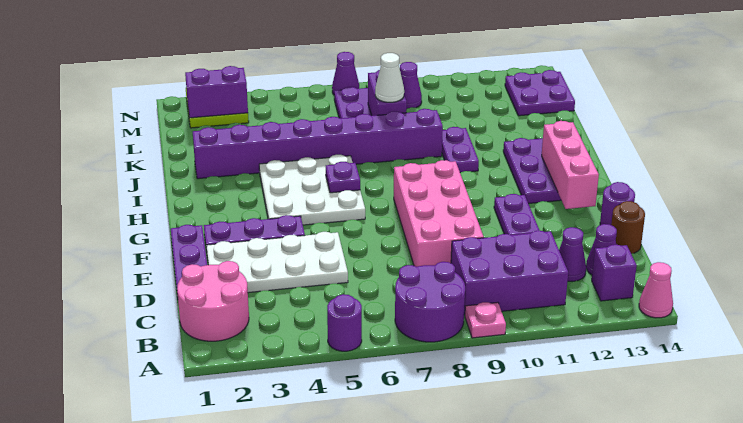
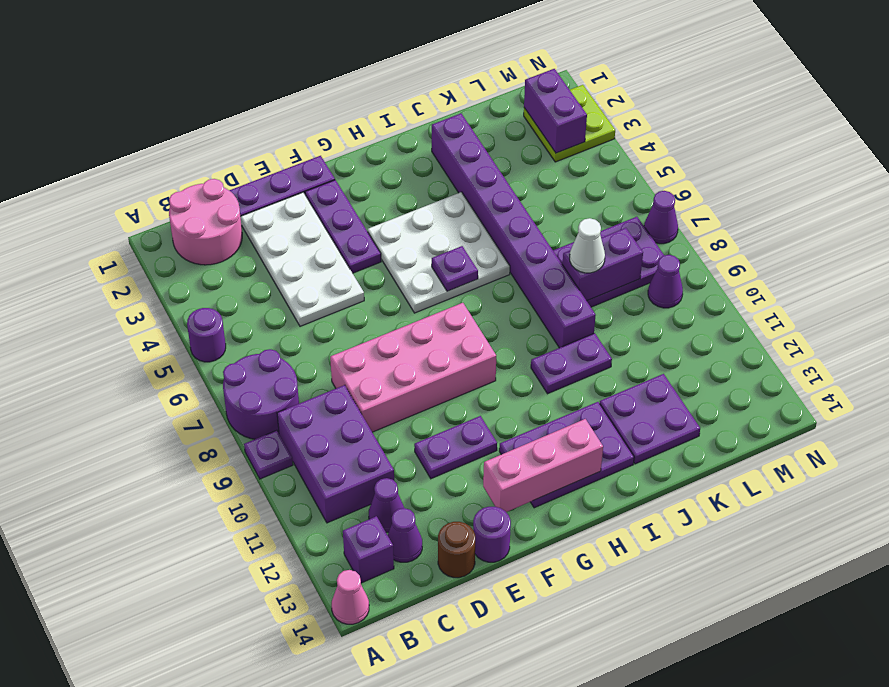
pink 1x1 plate [465,302,506,338] -> purple 1x1 plate [244,430,293,479]
purple 2x2 plate [505,70,575,116] -> purple 2x2 plate moved to [600,374,700,464]

